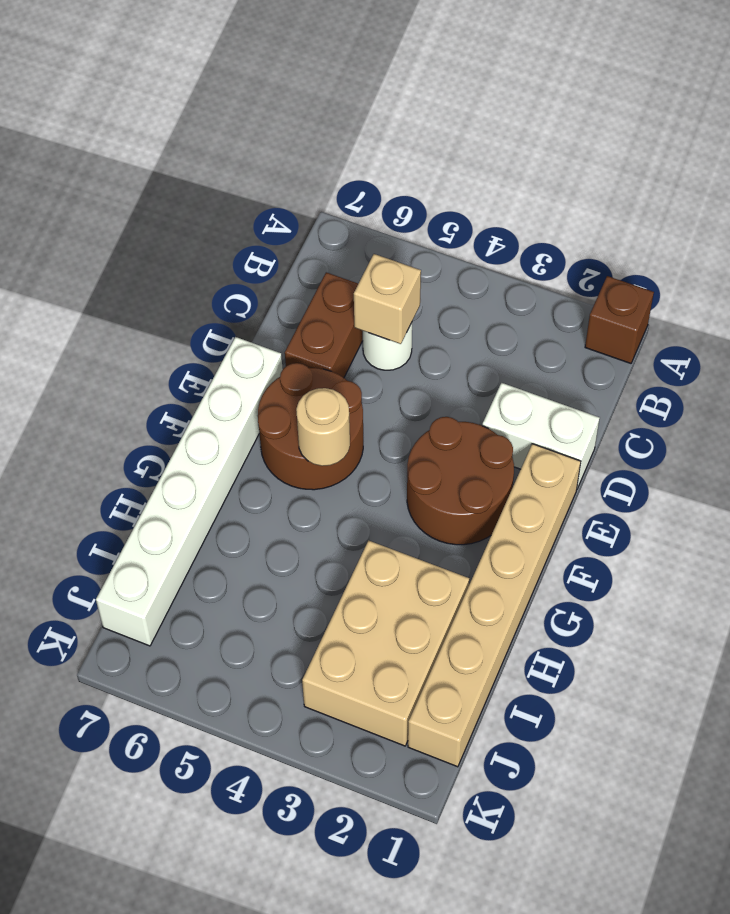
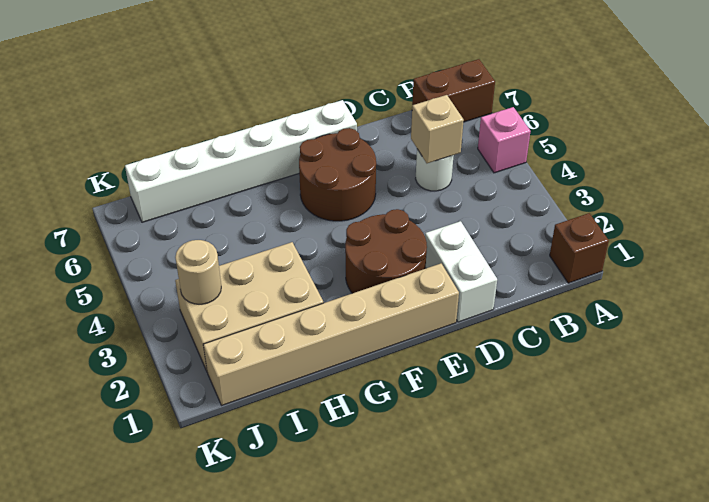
none -> pink 1x1 brick [478,107,531,173]
brown 1x2 brick [285,272,363,378] -> brown 1x2 brick moved to [412,59,495,122]
tan 1x1 round brick [296,388,350,466] -> tan 1x1 round brick moved to [175,240,221,304]

